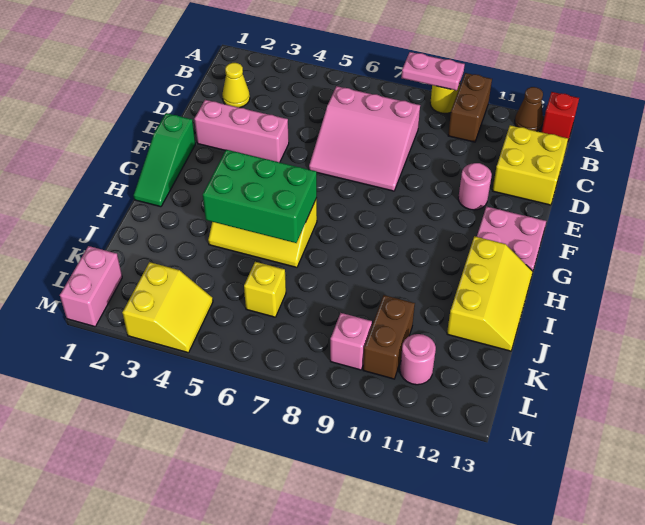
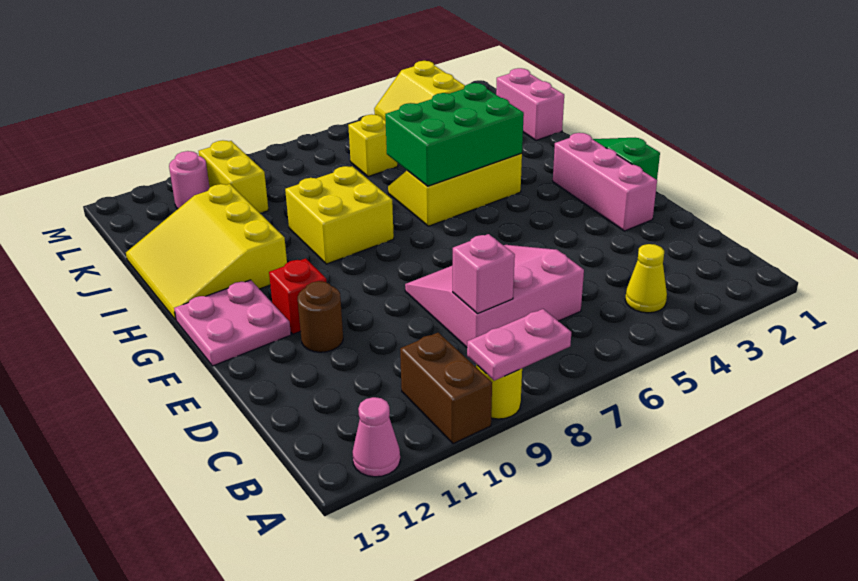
brown 1x1 cone [515,87,543,131] -> pink 1x1 cone [352,397,400,477]
red 1x1 brick [542,92,579,141] -> red 1x1 brick moved to [269,258,326,334]
yellow 1x1 cone [222,63,250,108] -> yellow 1x1 cone moved to [625,244,667,313]
yellow 2x2 brick [492,125,568,205] -> yellow 2x2 brick moved to [285,166,394,264]
pink 1x3 brick [194,100,289,162] -> pink 1x3 brick turned to [553,133,657,231]
pink 1x1 round brick [458,163,492,210] -> brown 1x1 round brick [298,281,343,352]
yellow 2x3 slope [447,236,533,351] -> yellow 3x3 slope [126,184,287,320]
brown 1x2 brick [363,295,415,379] -> yellow 1x2 brick [199,140,268,213]
pink 1x2 brick [60,246,122,327] -> pink 1x2 brick moved to [496,68,564,140]
pink 1x1 brick [330,313,372,370] -> pink 1x1 brick moved to [453,234,515,314]

